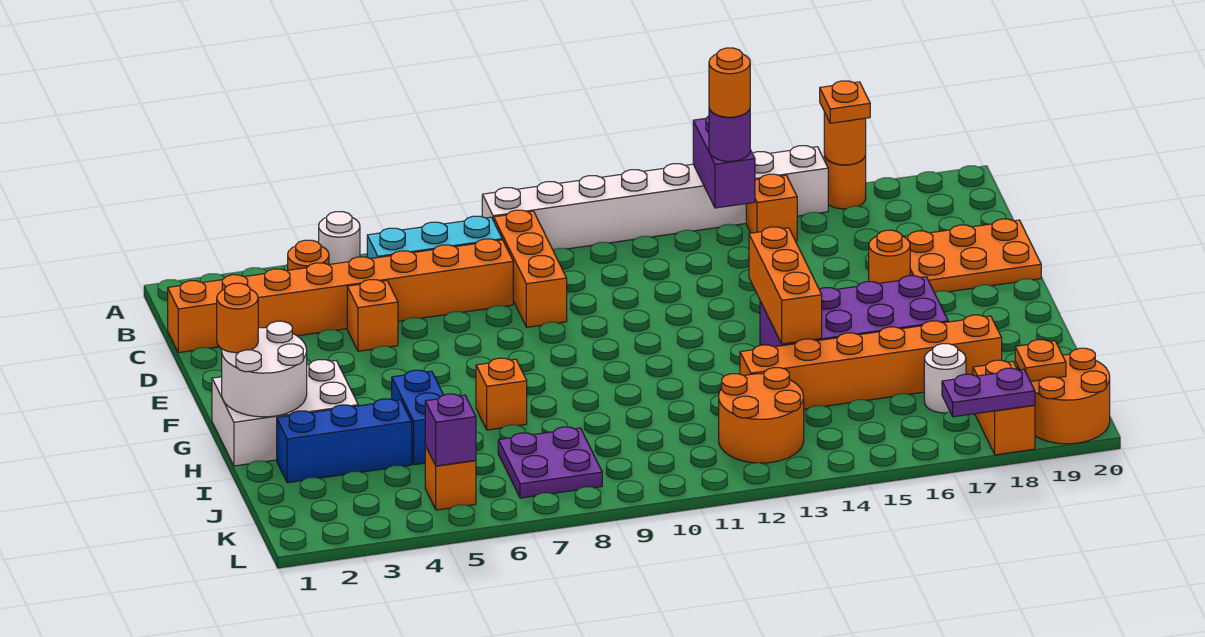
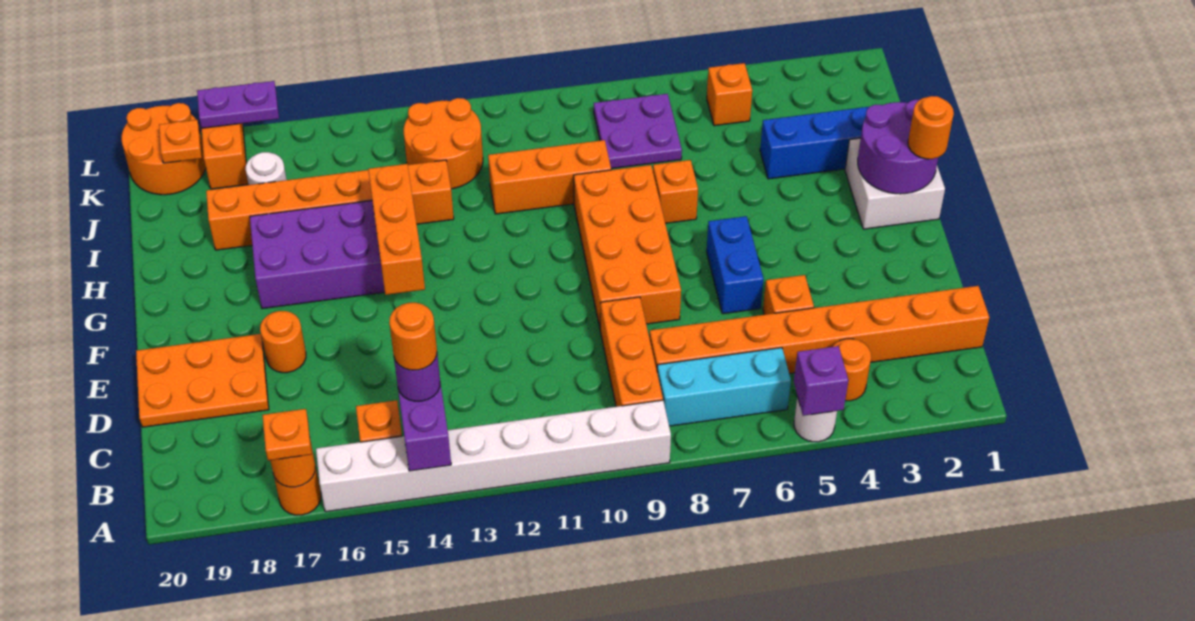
none -> orange 2x4 brick [574,165,681,327]
white 2x3 brick [212,360,358,466] -> white 2x2 brick [845,138,945,229]
white 2x2 round brick [222,321,307,417] -> purple 2x2 round brick [858,99,938,194]
blue 1x2 brick [392,370,443,465] -> blue 1x2 brick moved to [706,216,764,314]
none -> orange 1x3 brick [488,140,611,214]
purple 1x1 brick [425,394,476,466] -> purple 1x1 brick moved to [794,346,848,416]

